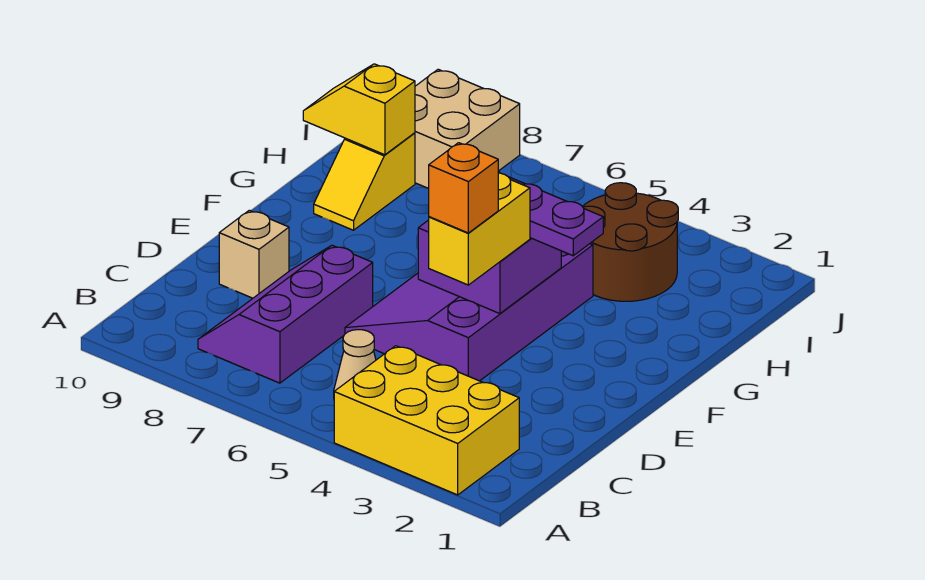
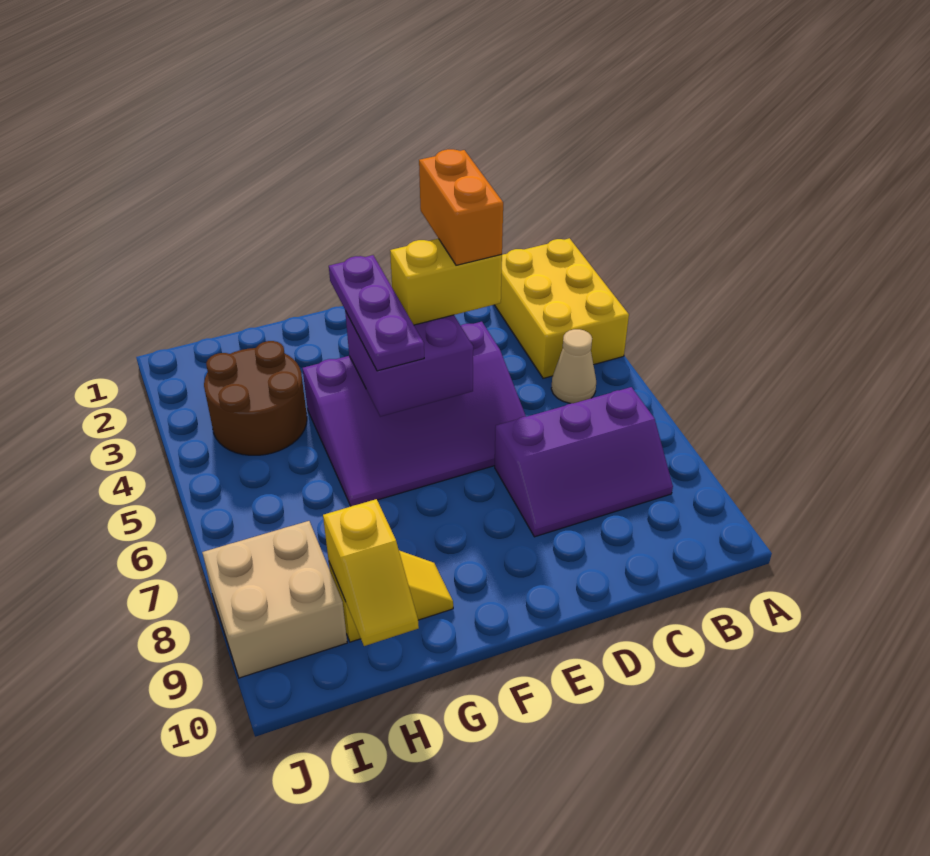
orange 1x1 brick [429,143,498,233] -> orange 1x2 brick [419,149,503,265]
tan 1x1 brick [219,210,289,298] -> none

